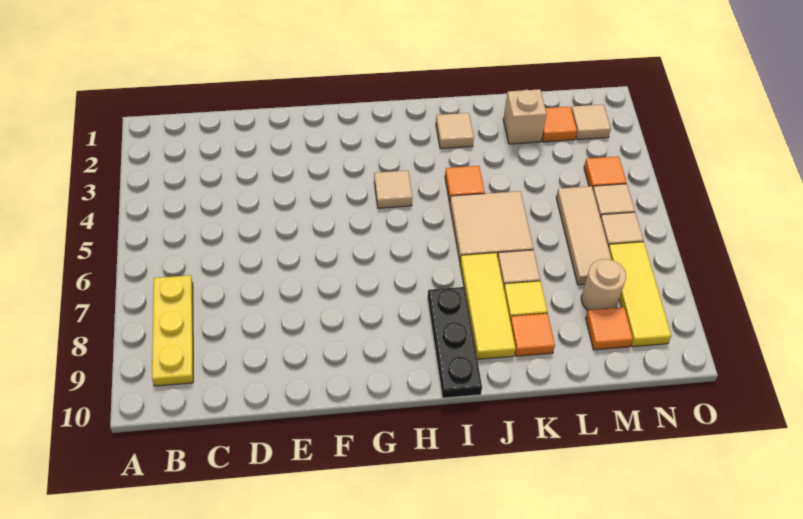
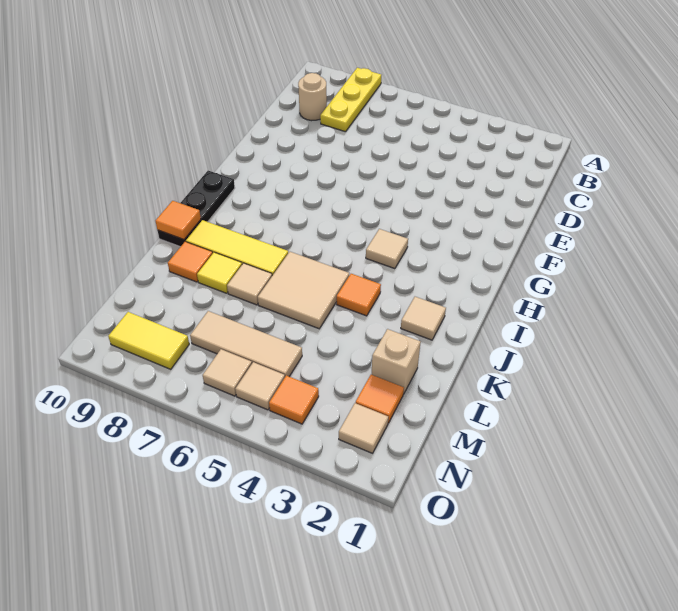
yellow 1x3 plate [152,275,193,386] -> yellow 1x3 plate turned to [320,68,381,132]
black 1x3 plate [428,287,482,398] -> black 1x3 plate turned to [157,171,235,247]
tan 1x1 round brick [581,259,626,310] -> tan 1x1 round brick moved to [298,73,327,121]
orange 1x1 tile [586,307,633,350] -> orange 1x1 tile moved to [156,201,201,239]
yellow 1x3 tile [608,242,671,347] -> yellow 1x2 tile [108,312,189,369]

